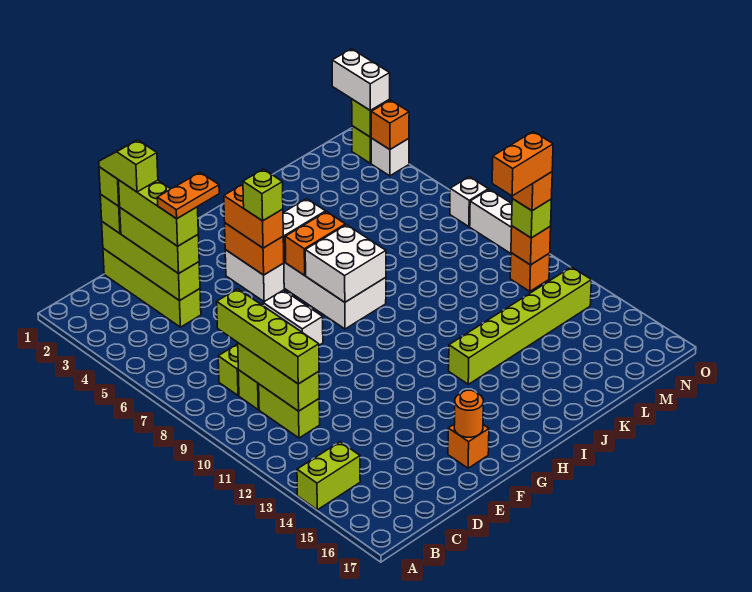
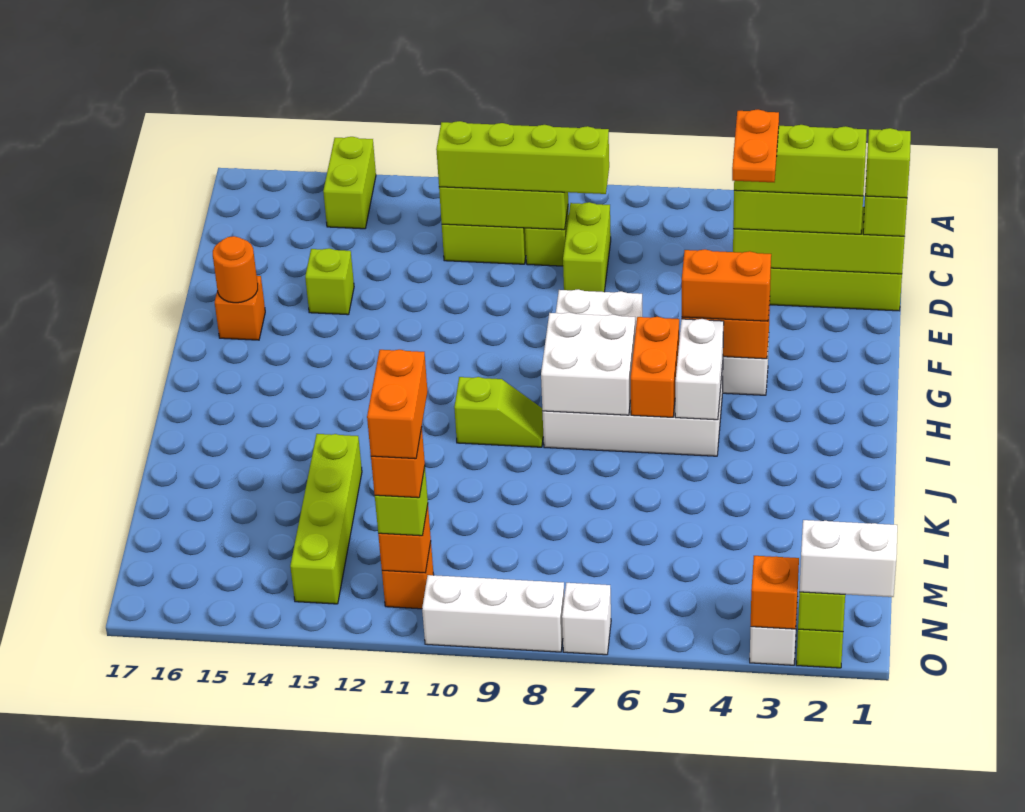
lime 1x2 slope [99,140,158,192] -> lime 1x2 slope moved to [454,377,543,447]
lime 1x1 brick [243,169,283,221] -> lime 1x1 brick moved to [305,248,354,315]
lime 1x6 brick [449,267,591,384] -> lime 1x4 brick [290,434,362,604]

